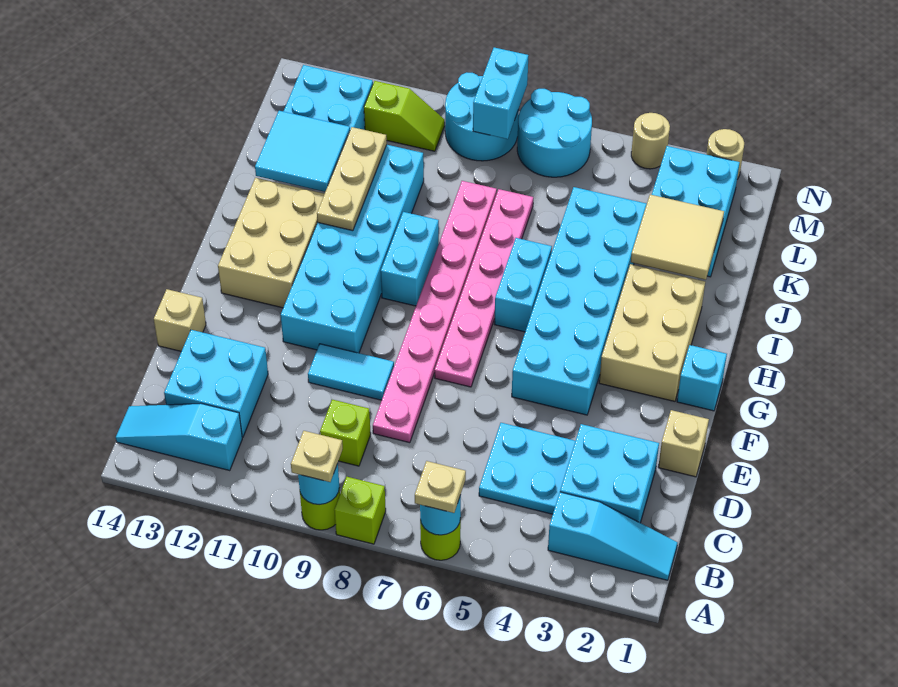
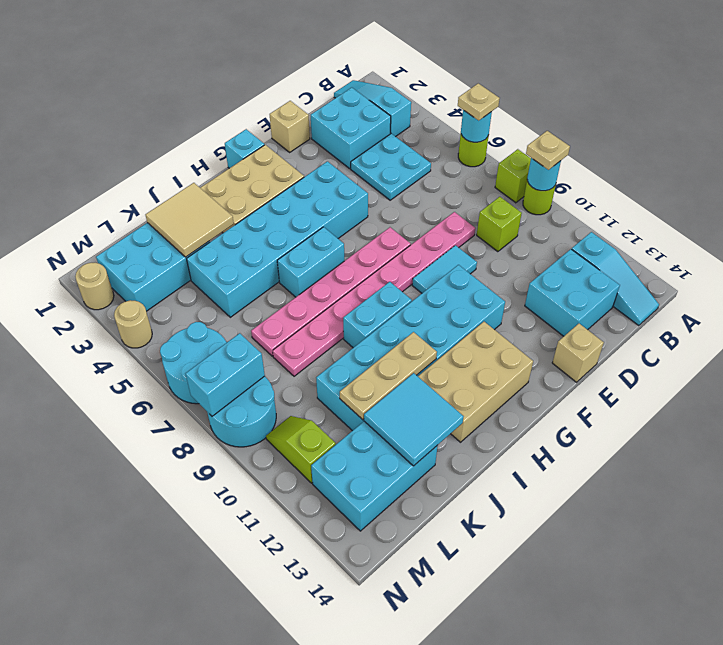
cyan 1x2 tile [308,344,394,400] -> cyan 1x2 tile turned to [412,245,477,293]

